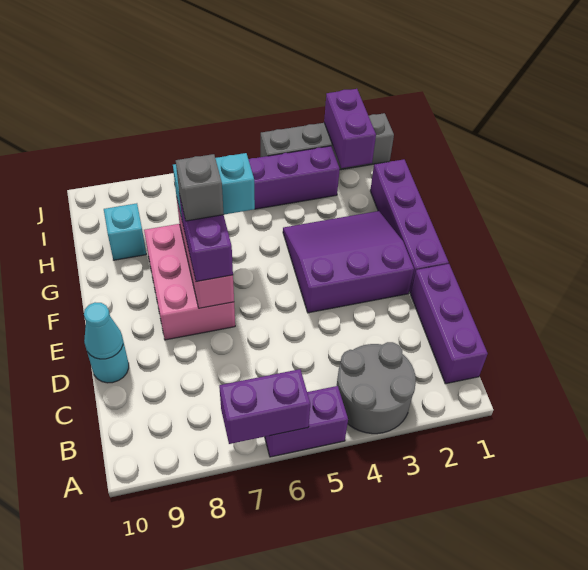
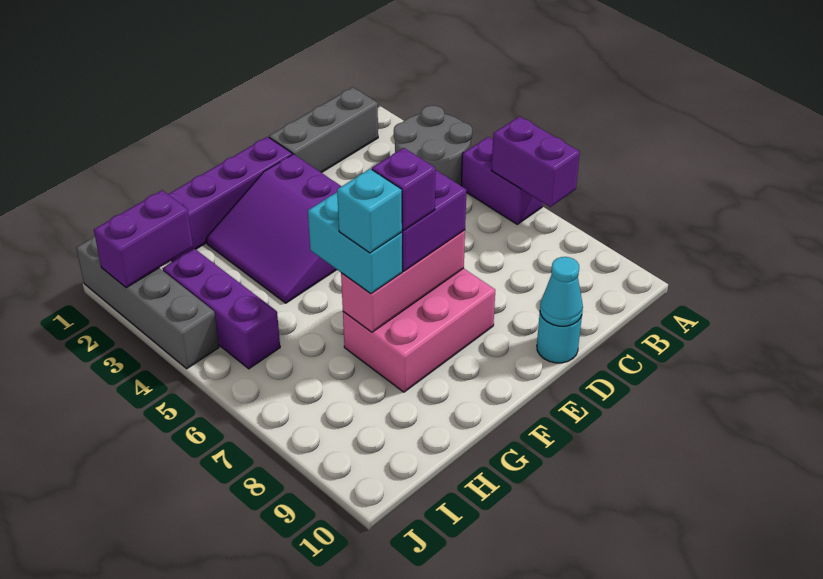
purple 1x3 brick [411,264,488,384] -> grey 1x3 brick [269,87,378,173]
grey 1x1 brick [176,154,224,221] -> purple 1x1 brick [372,148,435,231]
cyan 1x1 brick [104,203,146,260] -> cyan 1x1 brick moved to [337,169,402,253]

